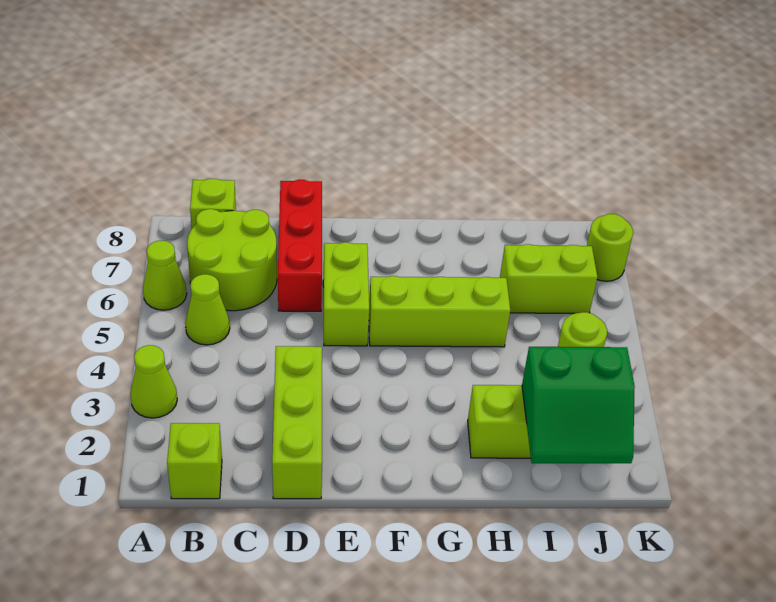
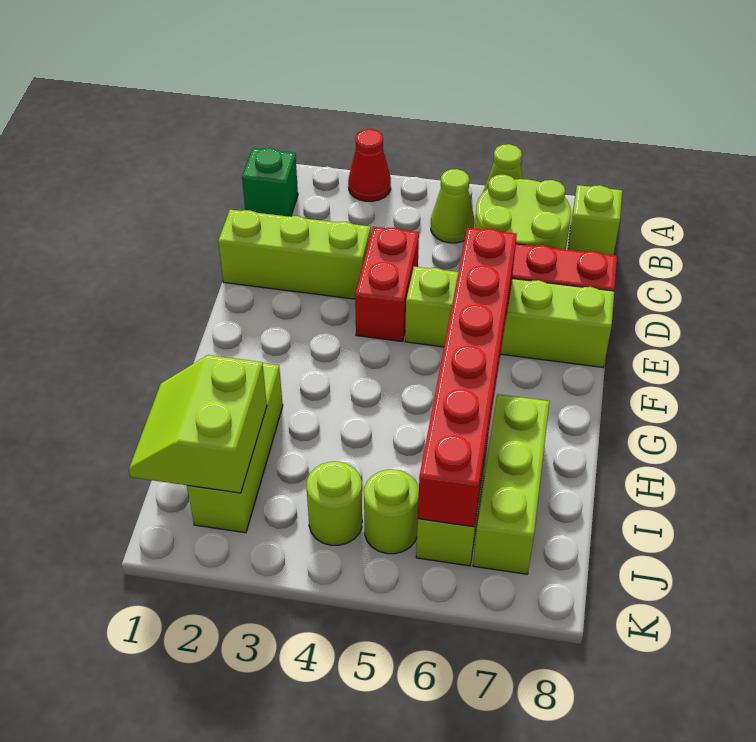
lime 1x1 cone [131,345,177,418] -> red 1x1 cone [348,129,391,201]
lime 1x1 brick [167,423,222,499] -> green 1x1 brick [242,148,298,217]
none -> red 1x2 brick [355,227,419,342]
lime 1x2 brick [323,242,369,346] -> lime 1x4 brick [405,267,614,367]
none -> red 1x6 brick [418,228,517,527]
lime 1x3 brick [369,276,510,347] -> lime 1x3 brick moved to [473,394,549,574]
green 2x2 slope [522,347,635,463] -> lime 2x2 slope [129,355,267,493]
lime 1x1 round brick [587,214,633,281] -> lime 1x1 round brick moved to [364,470,419,554]

